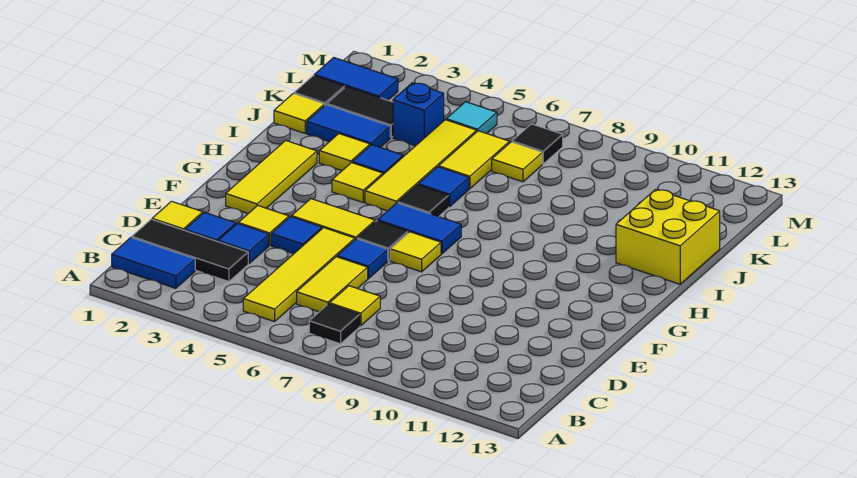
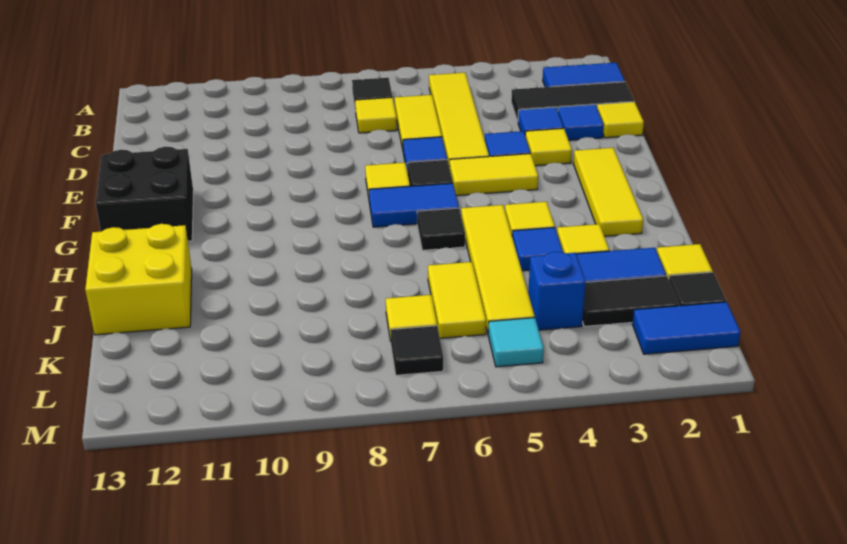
none -> black 2x2 brick [96,147,193,241]
blue 1x1 tile [418,167,469,207] -> none

